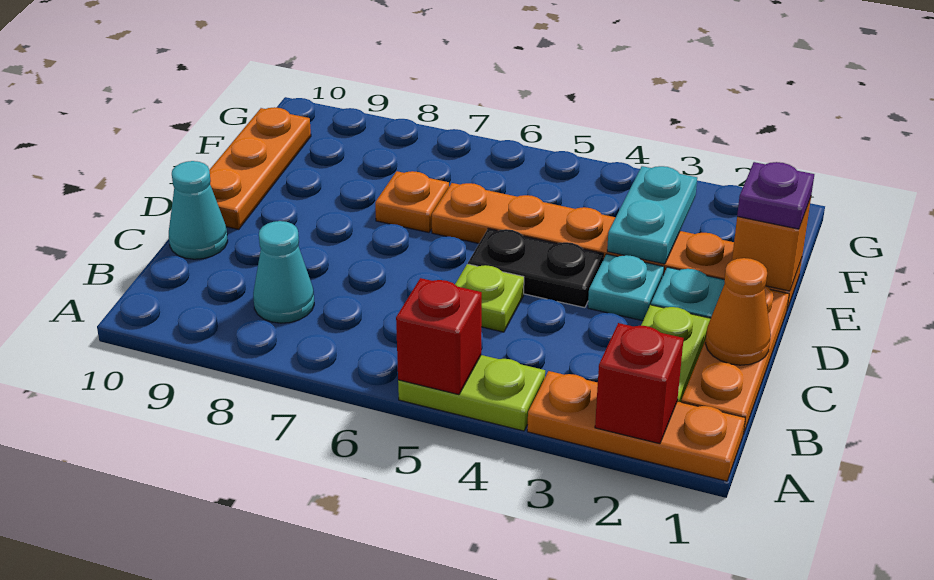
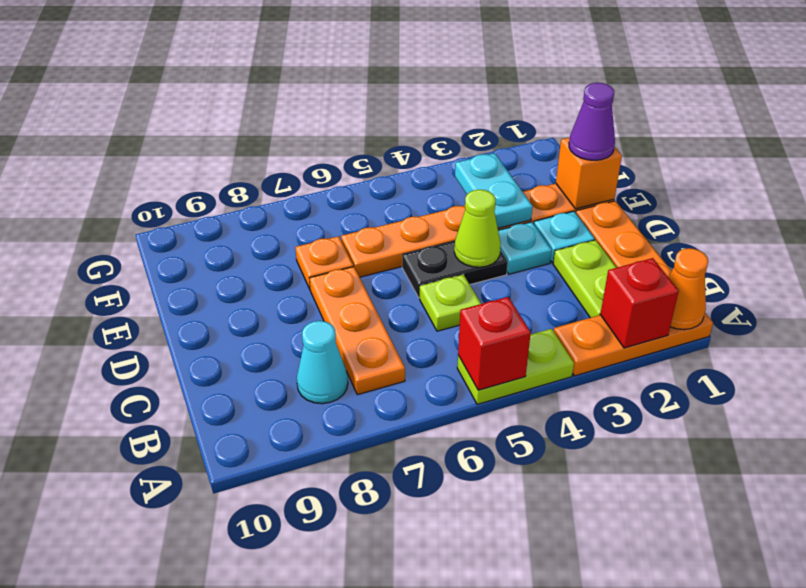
orange 1x1 cone [705,258,771,365] -> orange 1x1 cone moved to [668,248,708,330]
cyan 1x1 cone [169,161,228,259] -> none
none -> lime 1x1 cone [454,190,501,267]
orange 1x3 plate [209,107,311,229] -> orange 1x3 plate moved to [310,267,405,395]
purple 1x1 plate [737,162,814,229] -> purple 1x1 cone [569,83,615,160]

